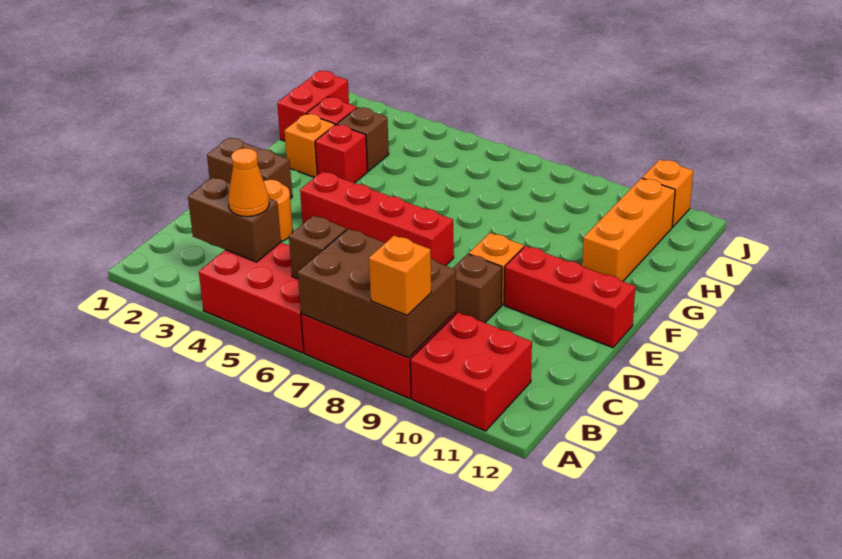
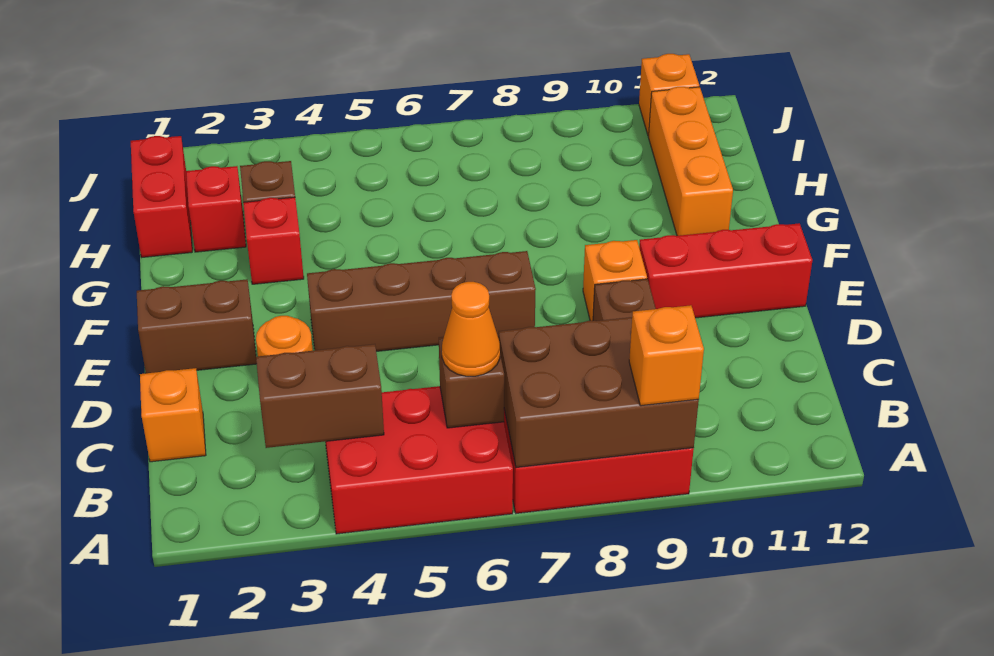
red 2x2 brick [410,312,532,431] -> none
orange 1x1 cone [228,148,269,217] -> orange 1x1 cone moved to [442,282,500,376]
red 1x4 brick [300,172,454,266] -> brown 1x4 brick [307,251,536,351]
orange 1x1 brick [284,114,335,178] -> orange 1x1 brick moved to [140,368,206,462]

